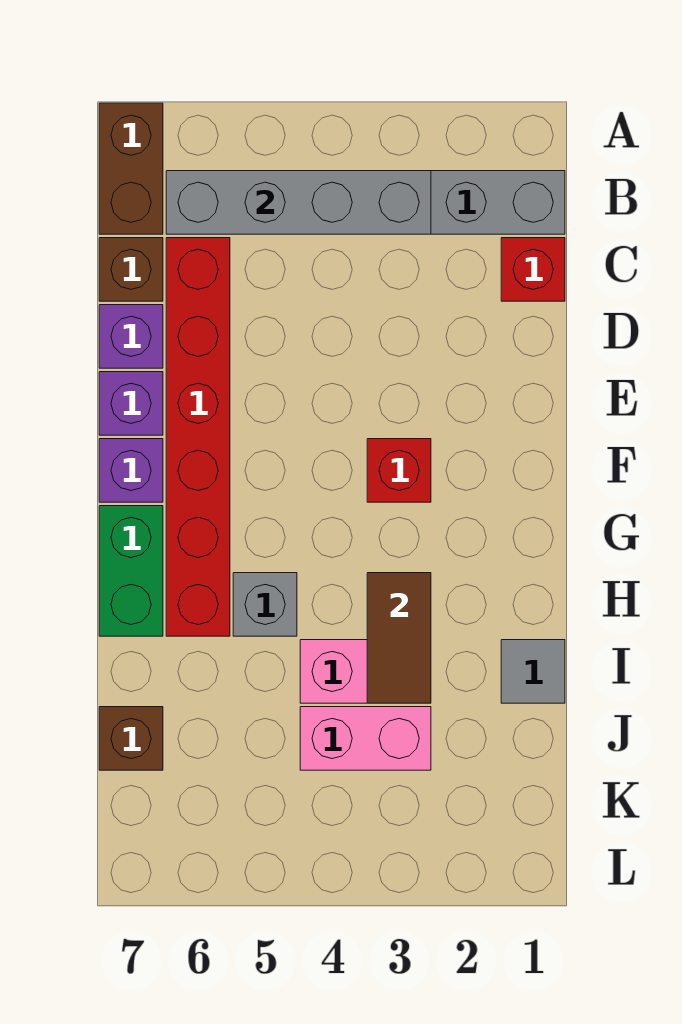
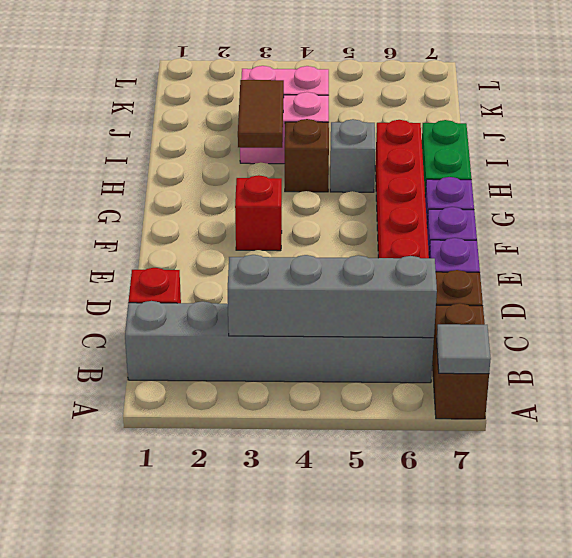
grey 1x1 tile [501,640,565,703] -> grey 1x1 tile moved to [437,324,491,374]
brown 1x1 brick [99,707,163,770] -> brown 1x1 brick moved to [285,119,329,192]

